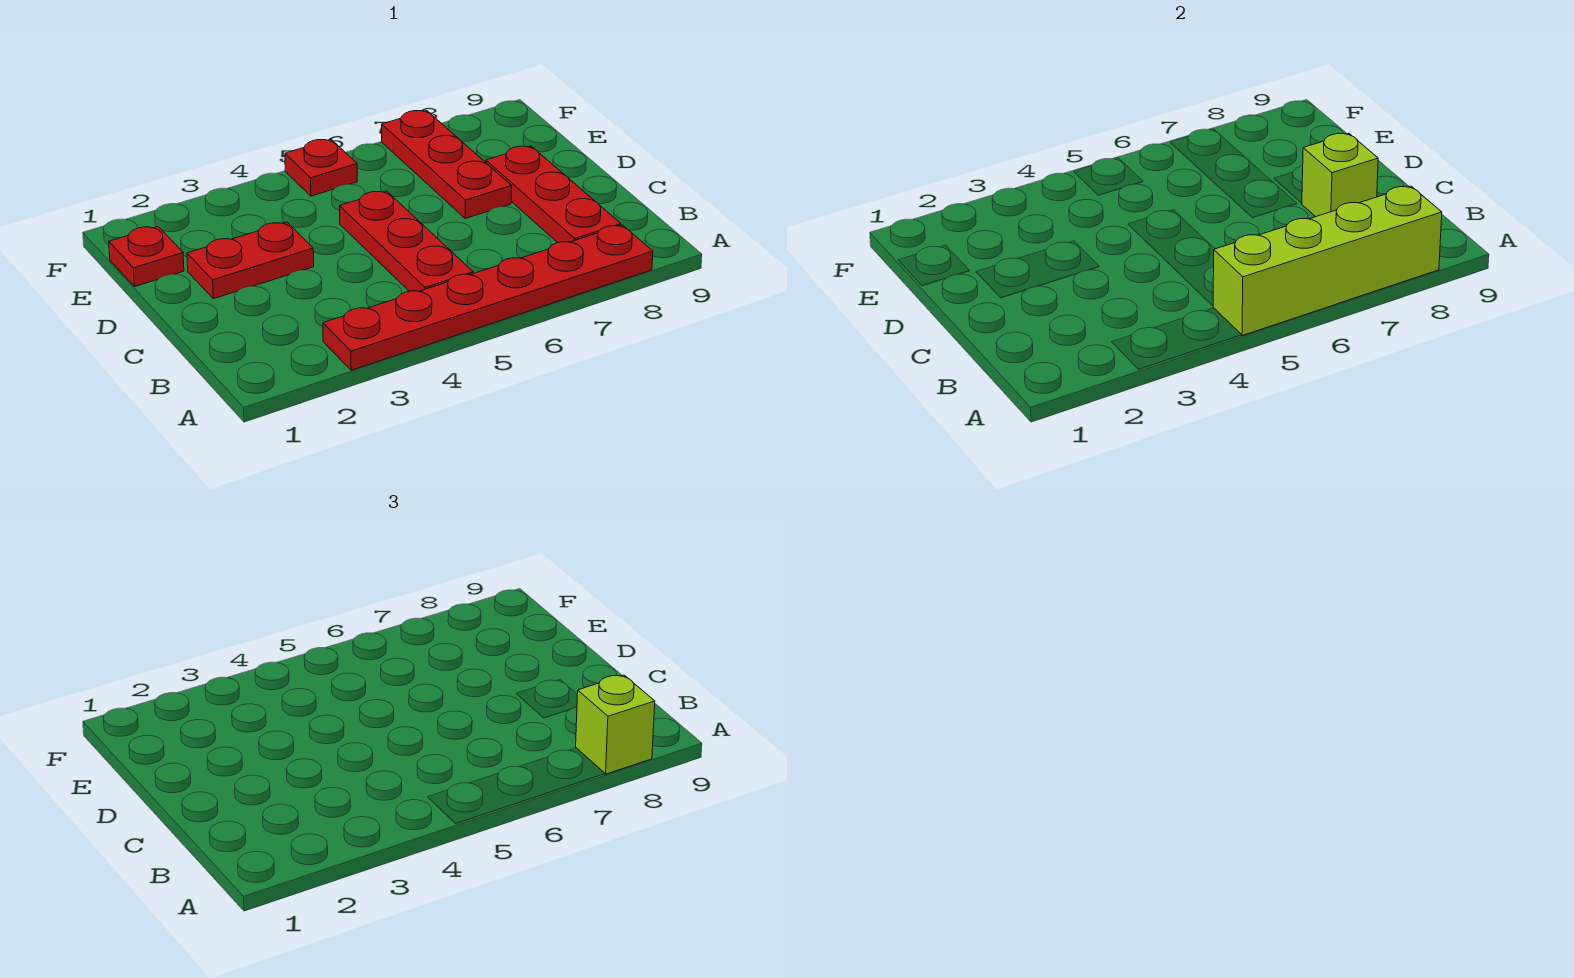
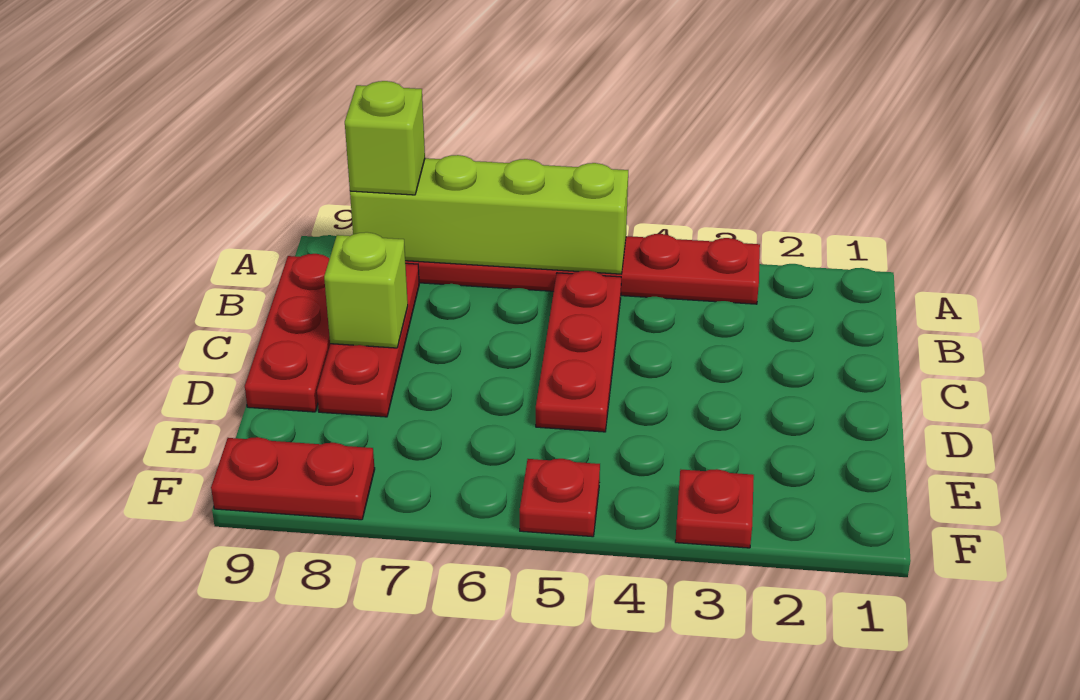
red 1x2 plate [187,222,314,299] -> red 1x2 plate moved to [211,437,375,520]
red 1x3 plate [382,111,512,219] -> red 1x3 plate moved to [245,254,330,412]
red 1x1 plate [109,226,184,287] -> red 1x1 plate moved to [675,469,754,548]

